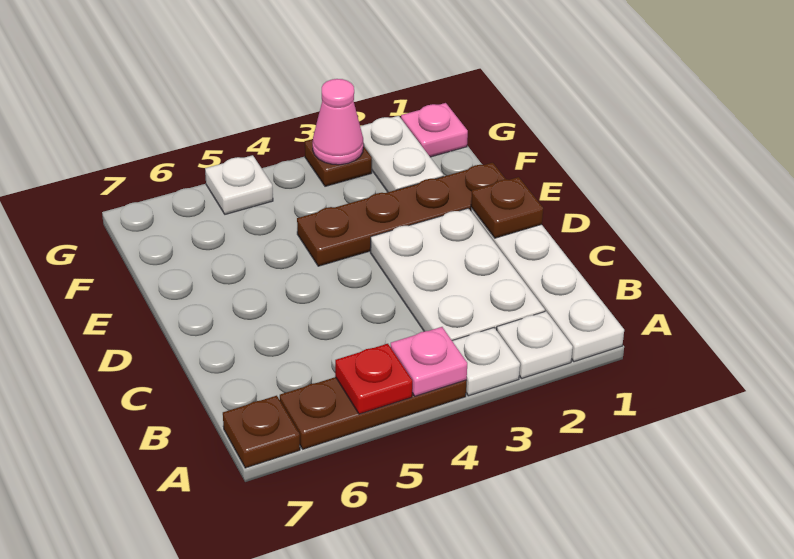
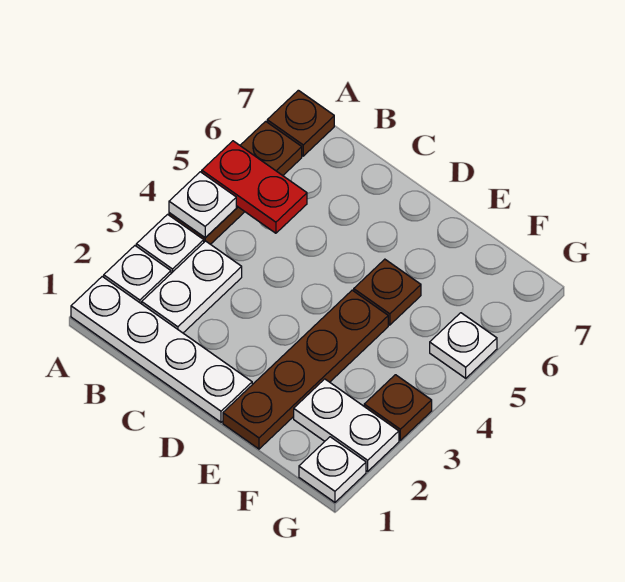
pink 1x1 plate [390,327,467,396] -> white 1x1 plate [169,172,236,238]
red 1x1 plate [335,344,412,414] -> red 1x2 plate [202,141,307,233]
white 2x3 plate [370,208,545,340] -> white 1x2 plate [142,241,242,333]
brown 1x1 plate [471,177,543,238] -> brown 1x1 plate moved to [354,259,421,325]
pink 1x1 plate [401,103,468,157] -> white 1x1 plate [299,437,366,502]
pink 1x1 cone [313,79,363,165] -> none

